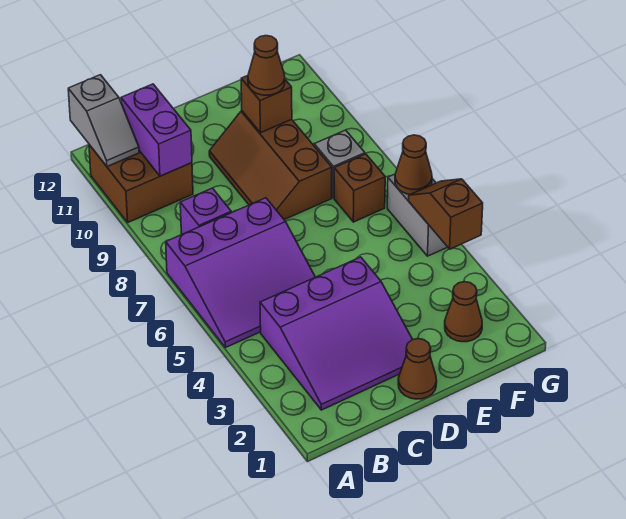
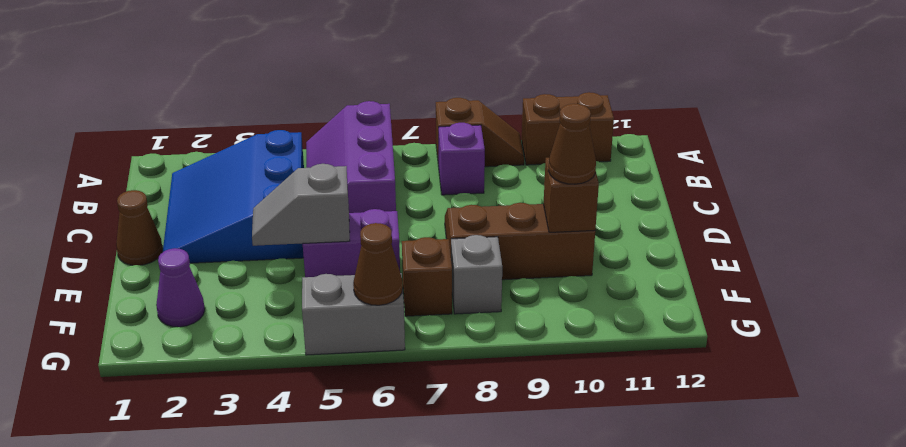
purple 3x3 slope [166,198,315,348] -> purple 2x3 slope [306,101,396,213]
brown 2x2 brick [89,145,193,222] -> brown 1x2 brick [522,92,614,165]
grey 1x2 slope [68,75,139,166] -> grey 1x2 slope moved to [252,164,350,246]
purple 3x3 slope [260,257,413,410] -> blue 3x3 slope [163,130,304,263]
purple 1x2 brick [121,84,192,176] -> purple 1x2 brick moved to [303,209,400,277]
brown 1x1 cone [445,282,482,342] -> purple 1x1 cone [156,248,205,327]
brown 1x2 slope [409,179,483,249] -> brown 1x2 slope moved to [436,98,524,167]

